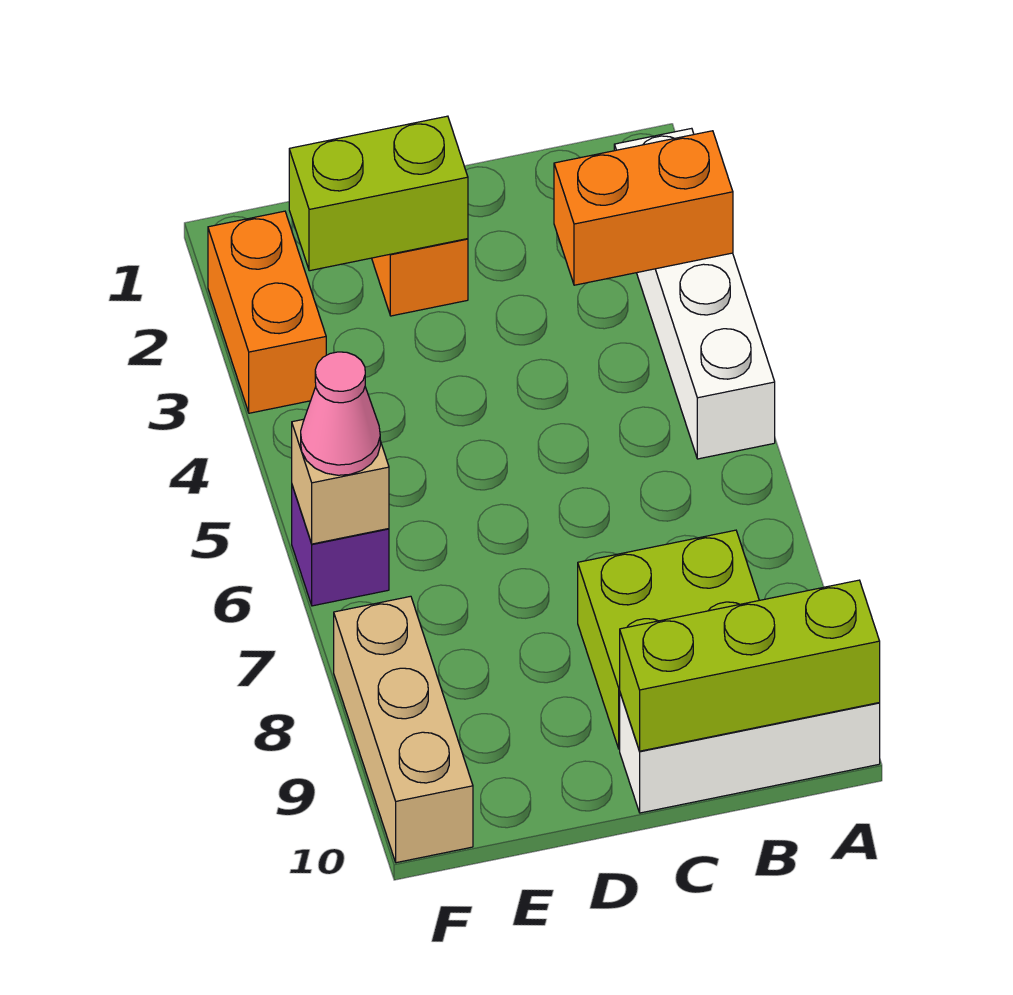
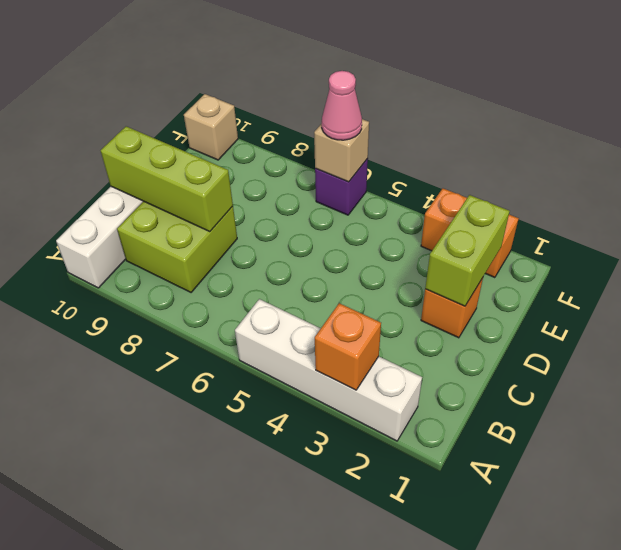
orange 1x2 brick [554,131,733,285] -> orange 1x1 brick [315,303,381,390]
lime 1x3 brick [620,580,880,751] -> lime 1x3 brick turned to [101,126,233,232]
tan 1x3 brick [334,596,473,863] -> tan 1x1 brick [184,94,238,160]

